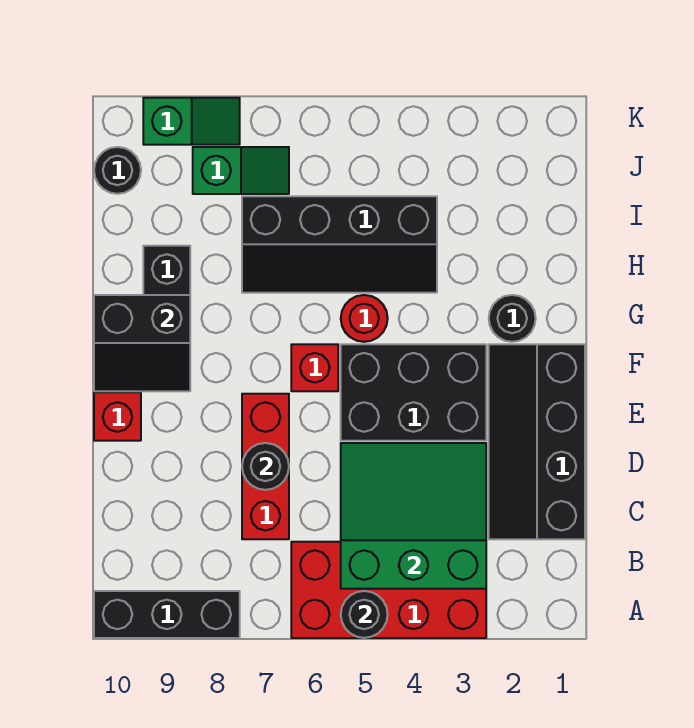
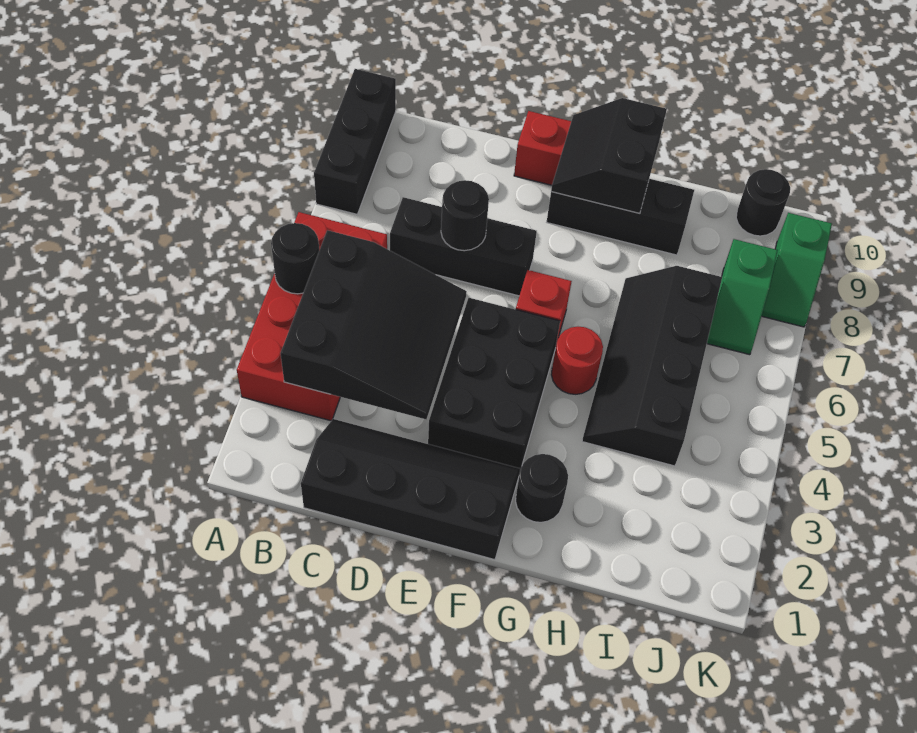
green 3x3 slope [341,443,486,589] -> black 3x3 slope [280,230,467,419]
red 1x3 brick [242,394,289,539] -> black 1x3 brick [390,197,537,296]

